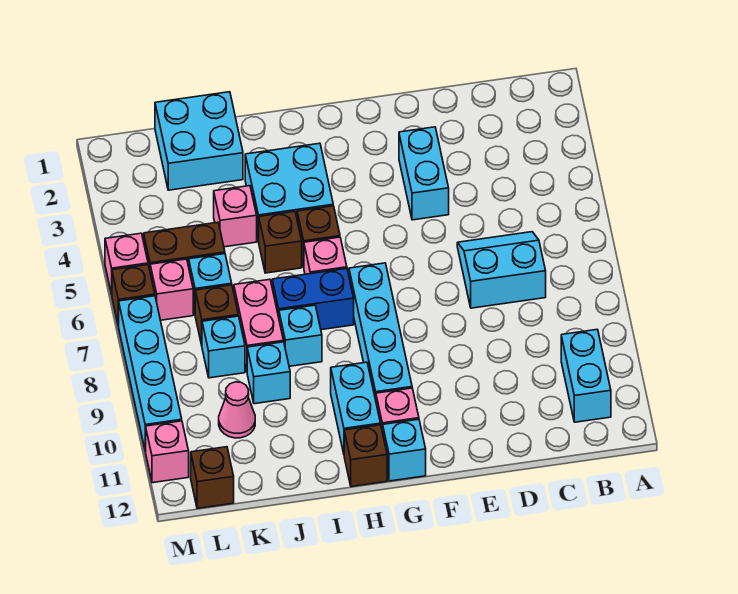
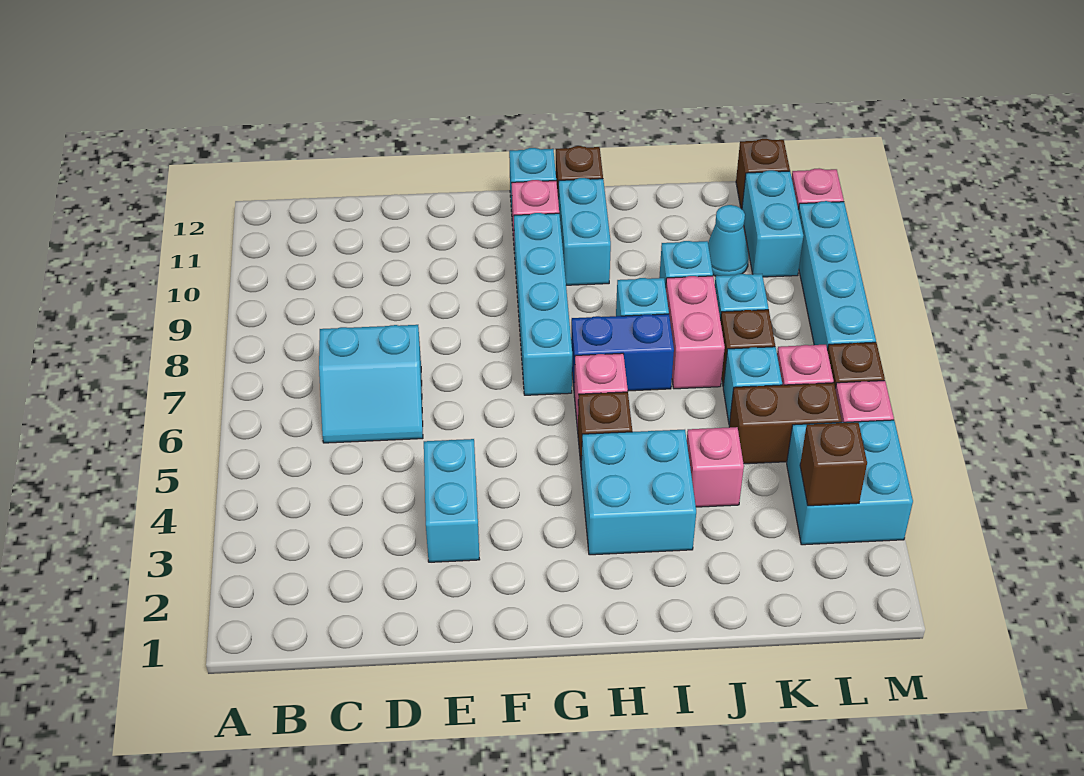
cyan 1x2 brick [561,329,611,422] -> cyan 1x2 brick moved to [742,170,803,277]
brown 1x1 brick [259,211,302,273] -> brown 1x1 brick moved to [800,422,867,506]
cyan 2x2 brick [155,92,243,190] -> cyan 2x2 brick moved to [787,420,913,545]
pink 1x1 cone [219,382,255,438] -> cyan 1x1 cone [708,205,749,276]

